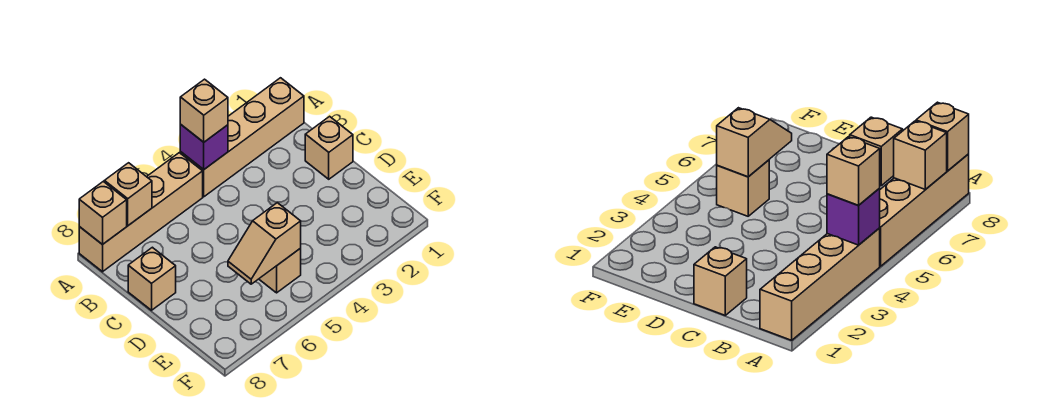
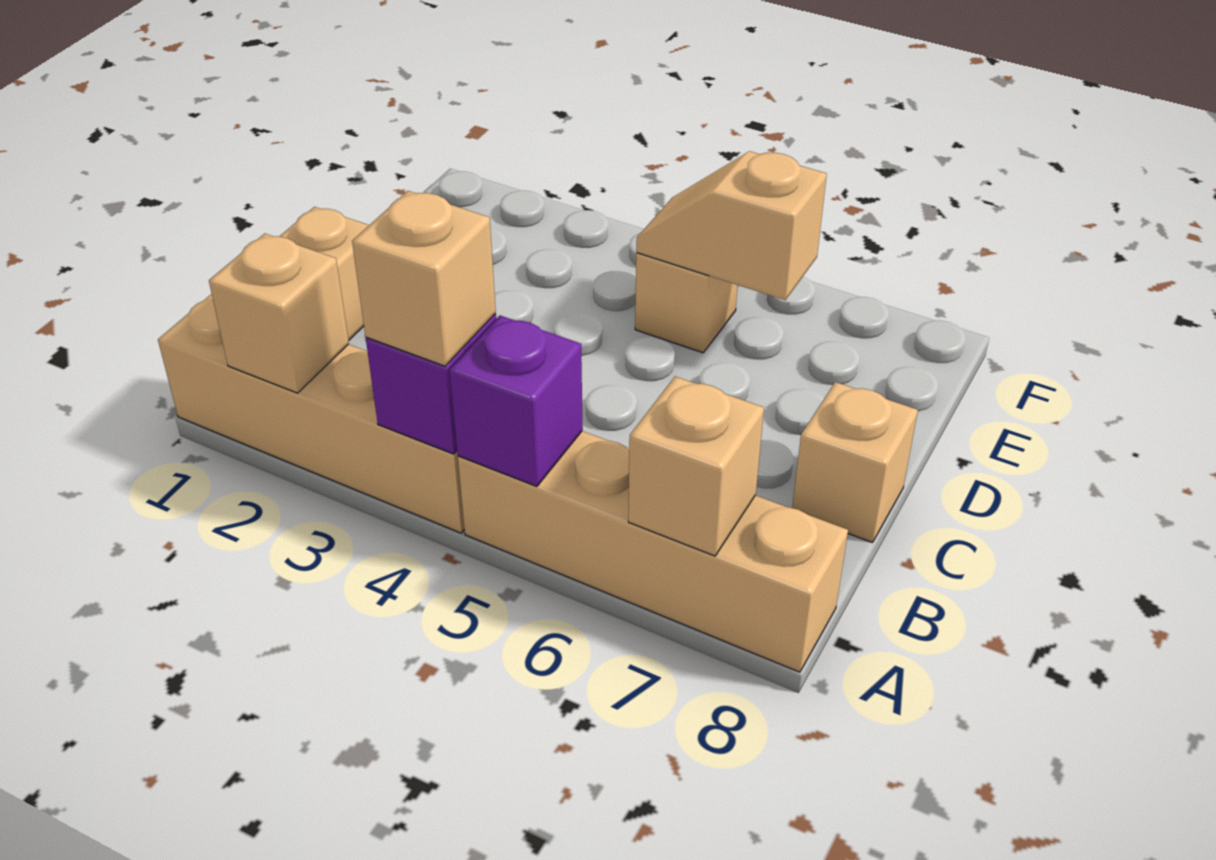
none -> purple 1x1 brick [450,316,583,486]
tan 1x1 brick [79,181,127,245] -> tan 1x1 brick moved to [209,234,349,393]
tan 1x2 slope [228,203,301,284] -> tan 1x2 slope turned to [636,151,827,300]

